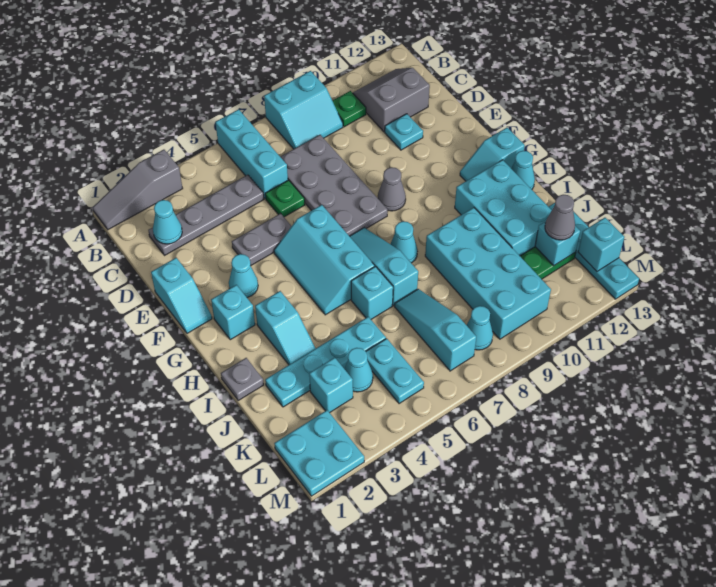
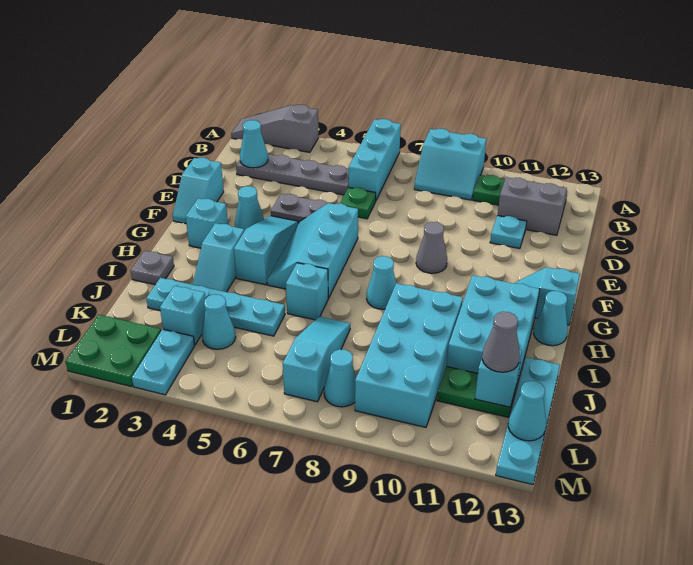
grey 2x4 plate [280,135,388,236] -> none
cyan 1x3 slope [350,228,418,305] -> cyan 1x3 slope moved to [234,216,298,285]
cyan 1x2 plate [366,338,424,404] -> cyan 1x2 plate moved to [132,329,195,395]
cyan 2x2 plate [274,410,364,496] -> green 2x2 plate [65,315,161,387]
cyan 1x1 brick [578,218,624,271] -> cyan 1x1 cone [508,381,546,441]

